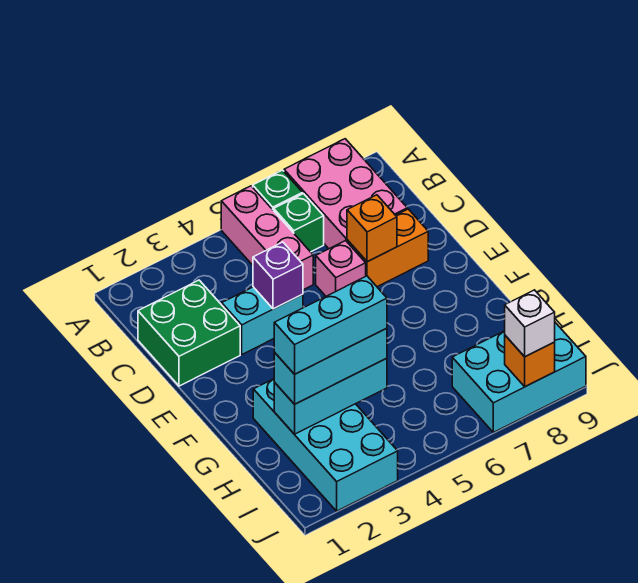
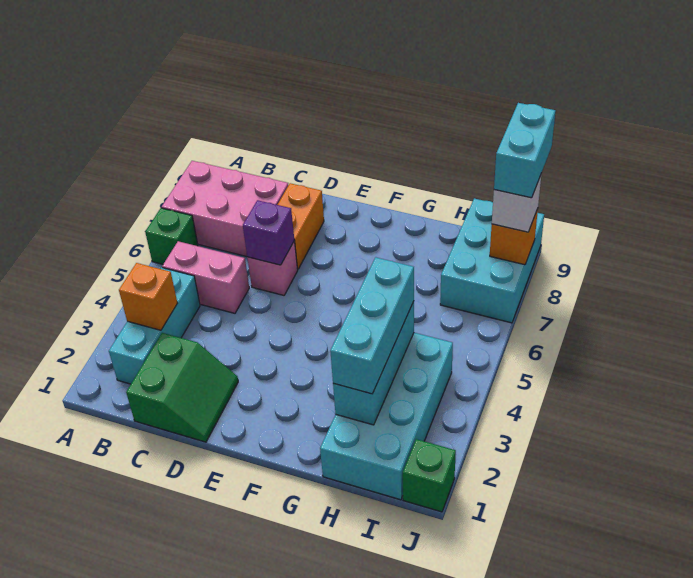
pink 1x3 brick [221,186,313,290] -> pink 1x2 brick [162,241,249,313]
green 1x1 brick [274,194,324,252] -> green 1x1 brick moved to [403,439,456,512]
green 2x2 brick [138,280,240,386] -> green 2x2 slope [126,333,238,442]
cyan 1x2 brick [222,287,303,354] -> cyan 1x2 brick moved to [494,103,556,198]
purple 1x1 brick [253,242,303,309] -> purple 1x1 brick moved to [243,200,294,265]
orange 1x1 brick [347,195,397,262] -> orange 1x1 brick moved to [119,263,177,330]
cyan 2x4 brick [253,379,398,511] -> cyan 2x4 brick turned to [320,333,453,500]
cyan 1x3 brick [274,276,387,374] -> cyan 1x3 brick moved to [109,268,200,384]

